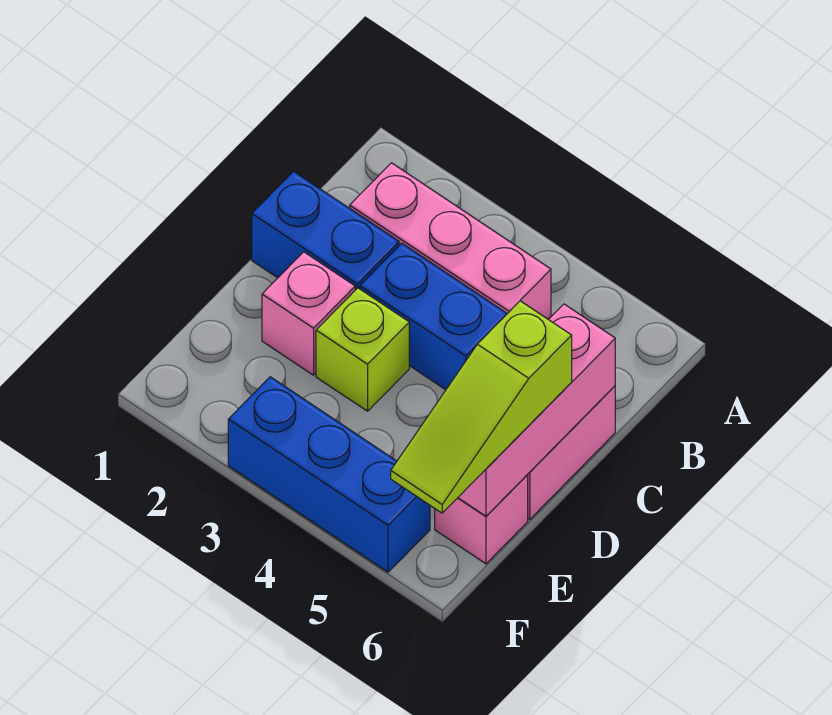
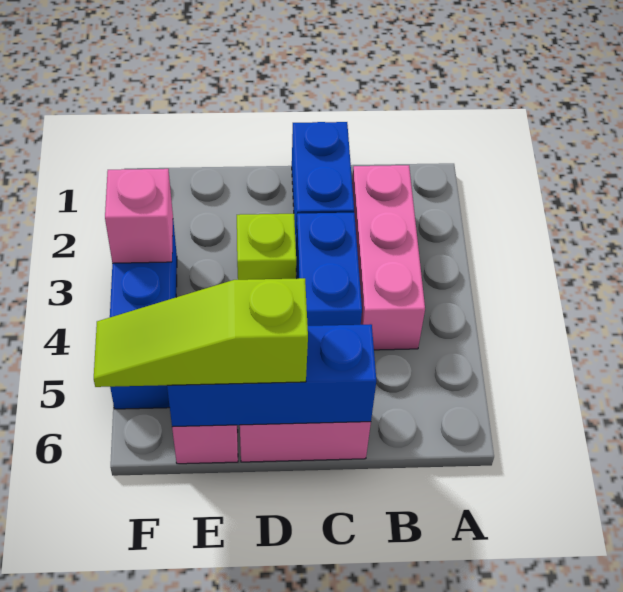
pink 1x3 brick [458,304,615,516] -> blue 1x3 brick [167,324,376,427]
pink 1x1 brick [262,252,355,375] -> pink 1x1 brick moved to [105,169,173,263]

